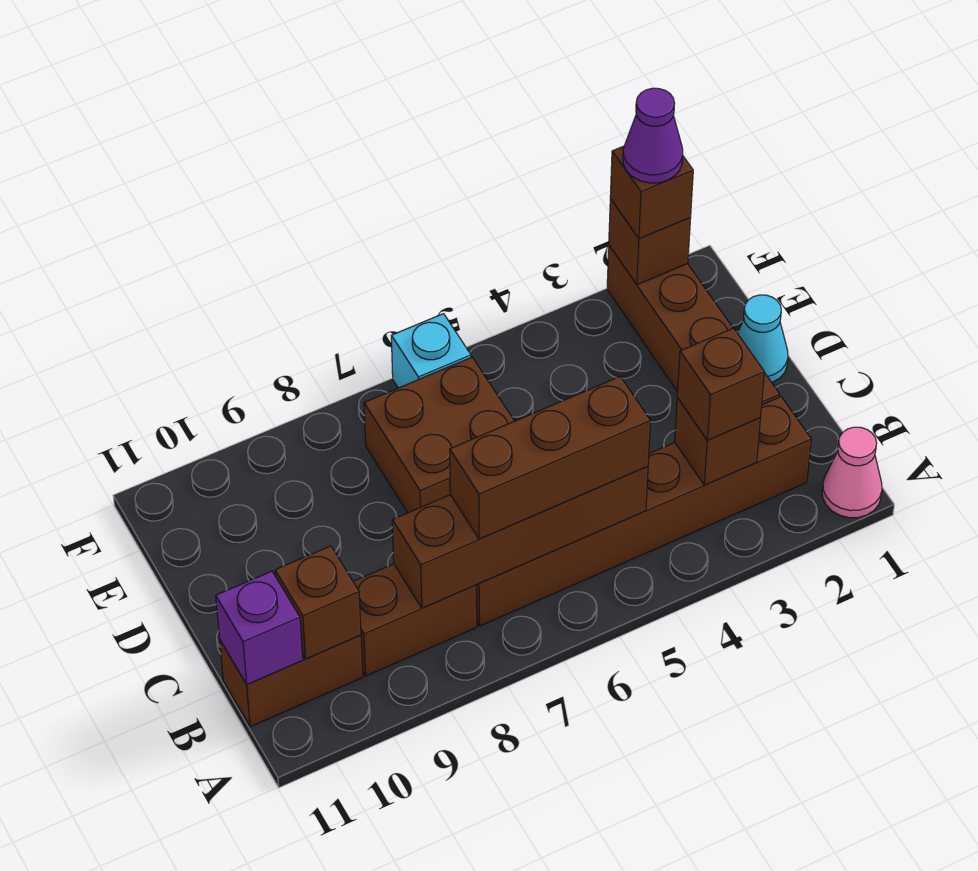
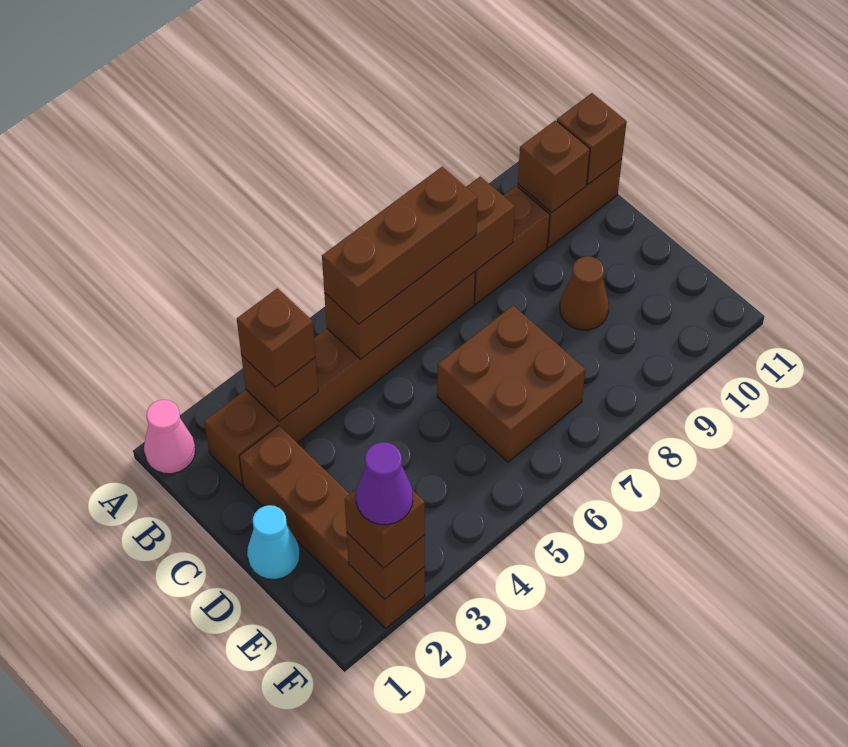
purple 1x1 brick [216,571,303,684] -> brown 1x1 brick [557,93,627,184]
none -> brown 1x1 cone [560,256,609,330]
cyan 1x1 brick [391,314,471,388] -> none

